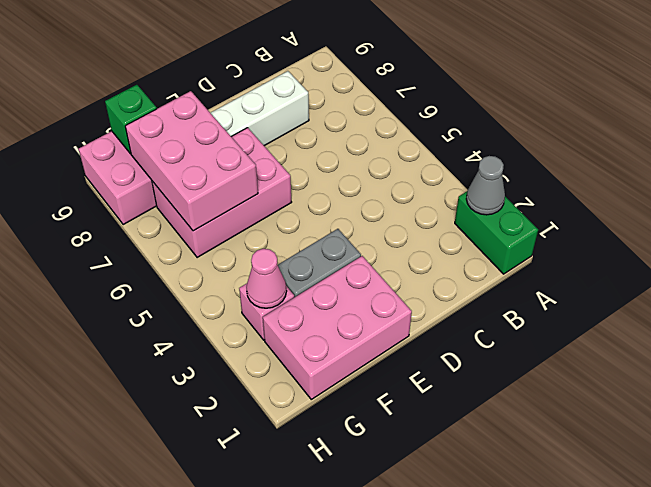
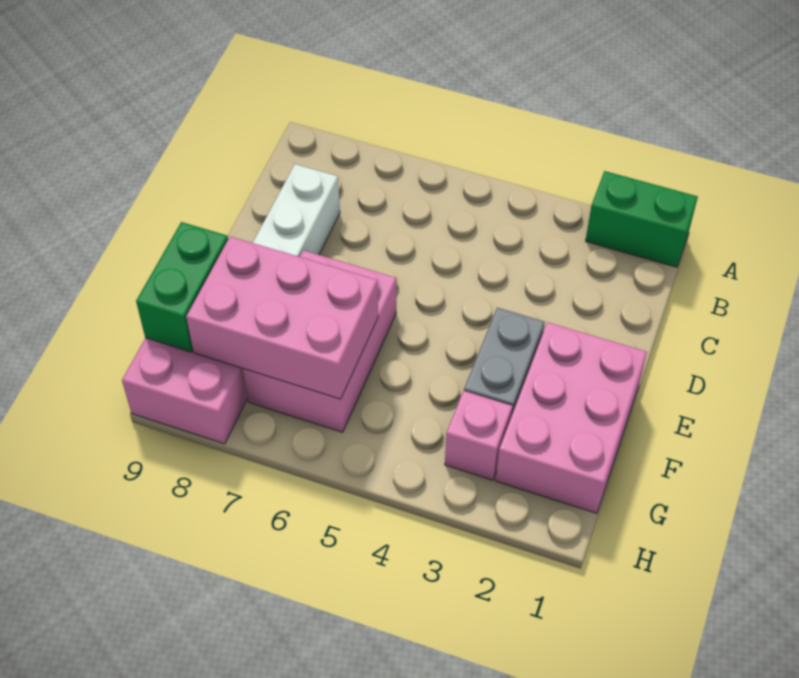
grey 1x1 cone [466,156,505,215] -> none
pink 1x1 cone [246,249,287,308] -> none
green 1x1 brick [105,85,157,154] -> green 1x2 brick [136,222,228,352]

